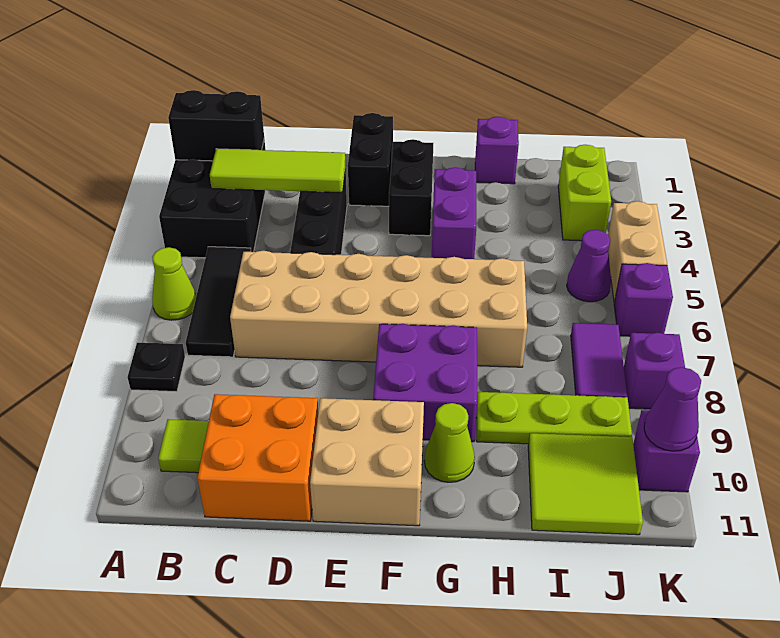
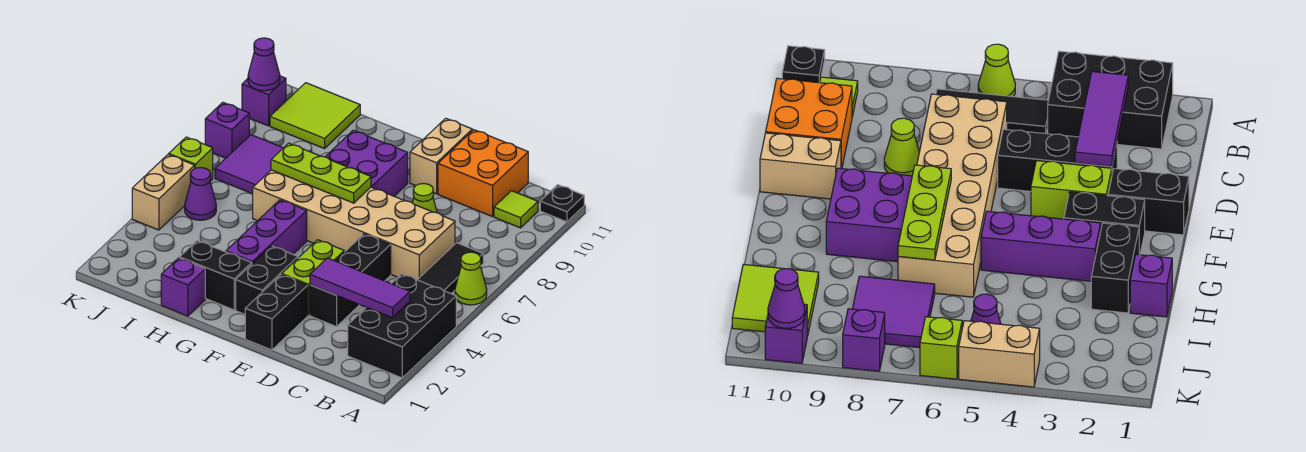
black 1x2 brick [168,90,264,161] -> black 1x2 brick moved to [180,241,252,310]
black 1x1 plate [127,343,185,392] -> black 1x1 plate moved to [540,185,584,222]
lime 1x3 tile [210,149,346,193] -> purple 1x3 tile [310,258,410,318]
tan 2x2 brick [310,398,424,526] -> tan 1x2 brick [410,118,472,194]
purple 1x2 brick [432,167,476,259] -> purple 1x3 brick [226,200,307,264]
lime 1x1 cone [424,403,475,482] -> lime 1x1 cone moved to [412,184,437,213]
lime 1x3 plate [476,392,632,444] -> lime 1x3 plate moved to [271,143,371,203]
lime 1x2 brick [558,145,611,241] -> lime 1x2 brick moved to [282,240,344,315]
purple 1x2 tile [571,323,627,397] -> purple 2x2 tile [215,135,283,194]
purple 1x1 brick [614,263,673,336] -> lime 1x1 brick [169,137,213,181]

